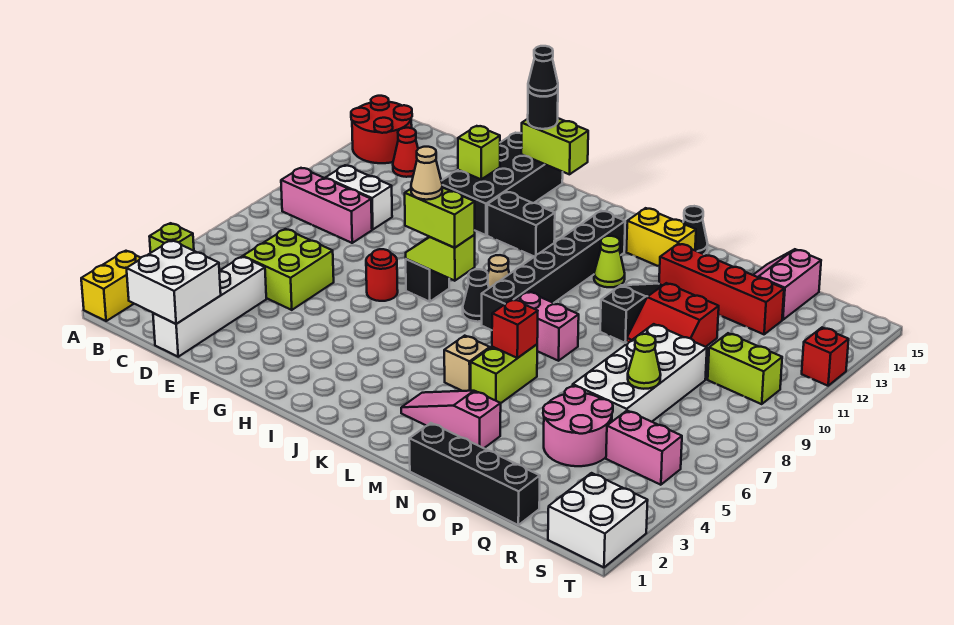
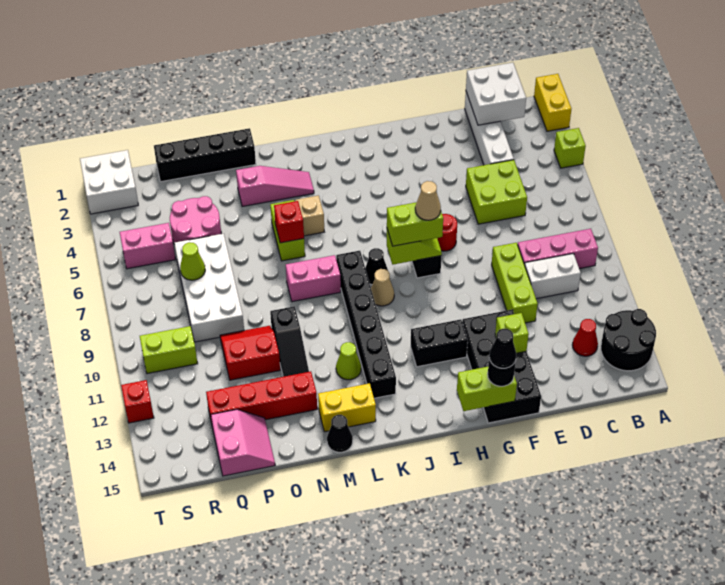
red 2x2 round brick [351,96,412,163] -> black 2x2 round brick [601,309,656,371]
none -> lime 1x3 brick [492,243,538,323]

